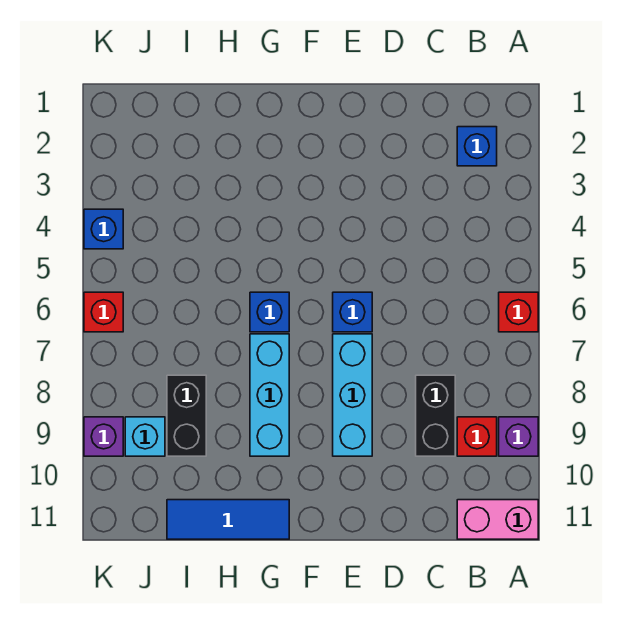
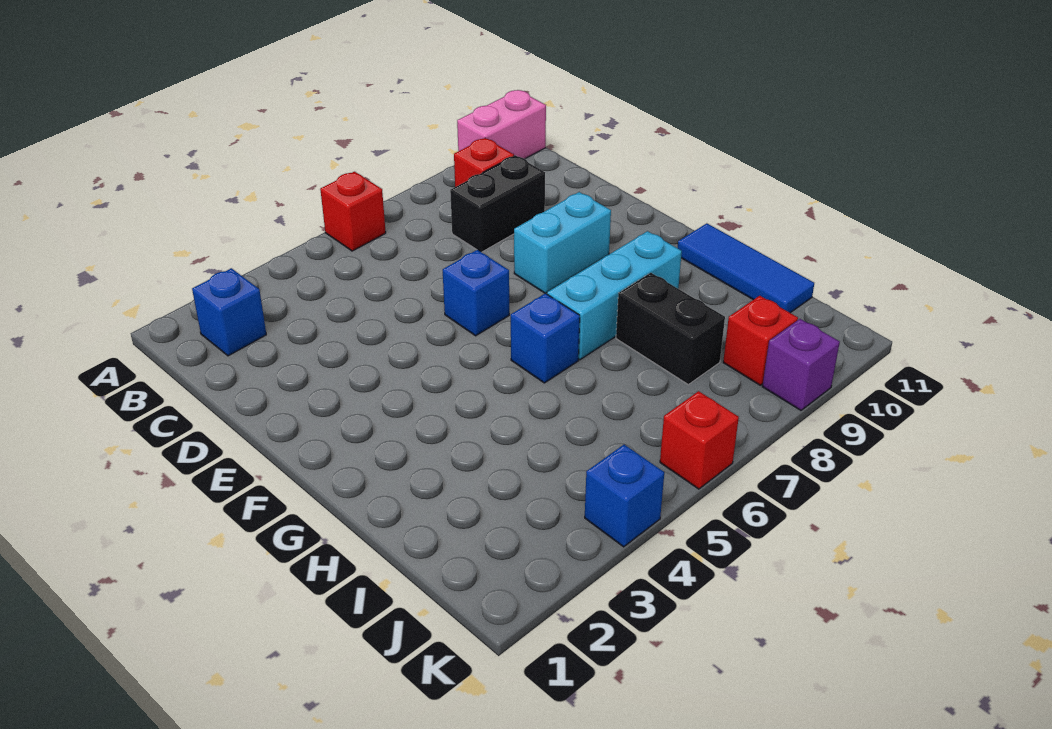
purple 1x1 brick [499,417,538,456] -> none
pink 1x2 brick [457,500,538,539] -> pink 1x2 brick turned to [457,90,546,159]
cyan 1x3 brick [333,334,372,456] -> cyan 1x2 brick [514,192,611,293]
black 1x2 brick [167,375,206,456] -> black 1x2 brick turned to [616,273,725,384]
cyan 1x1 brick [125,417,165,456] -> red 1x1 brick [723,296,798,385]

